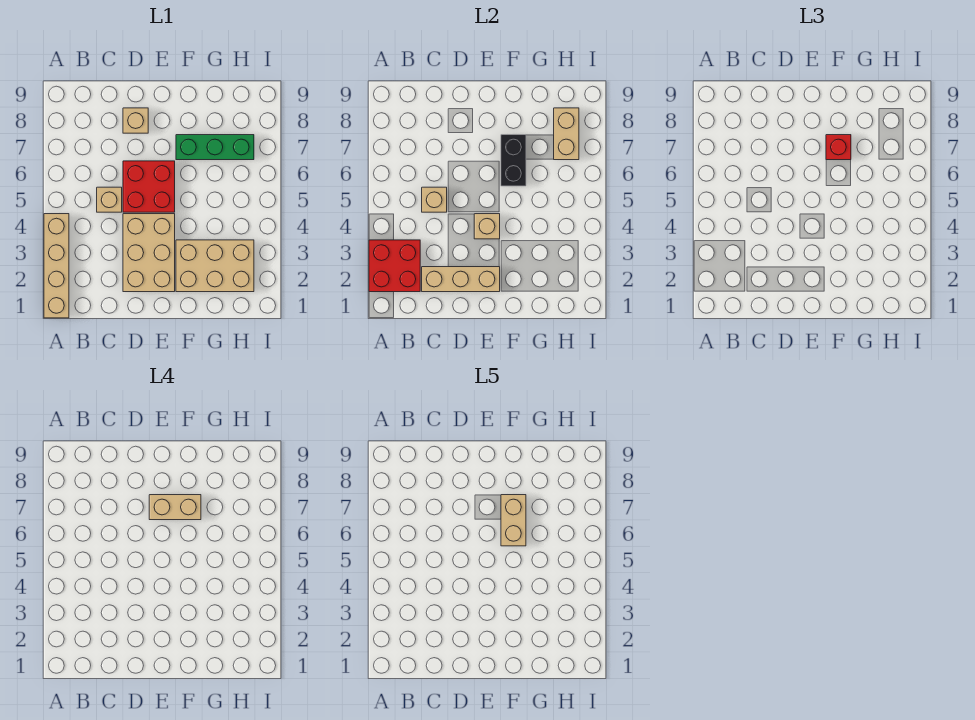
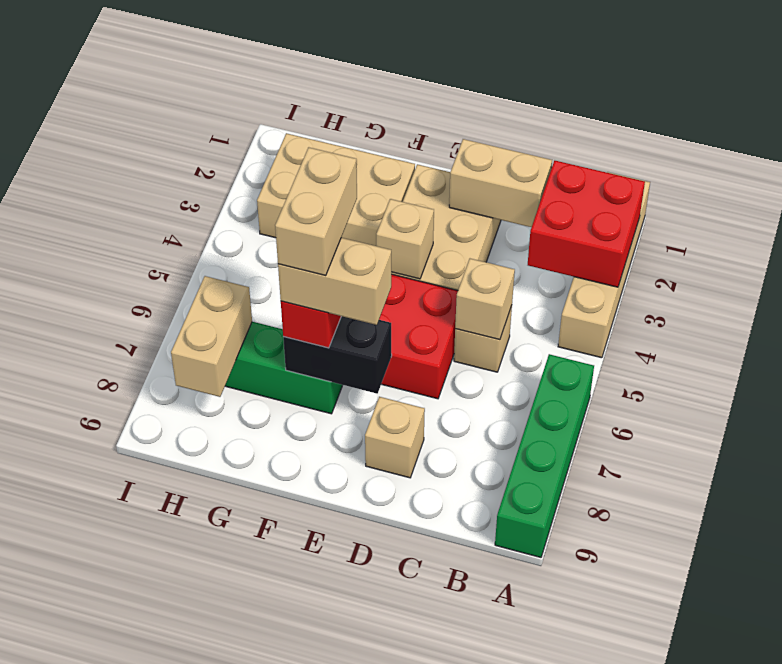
none -> green 1x4 brick [495,354,594,557]
tan 1x3 brick [422,267,500,292] -> tan 1x2 brick [449,139,552,227]
black 1x2 brick [501,135,526,186] -> black 1x2 brick turned to [283,316,392,394]

